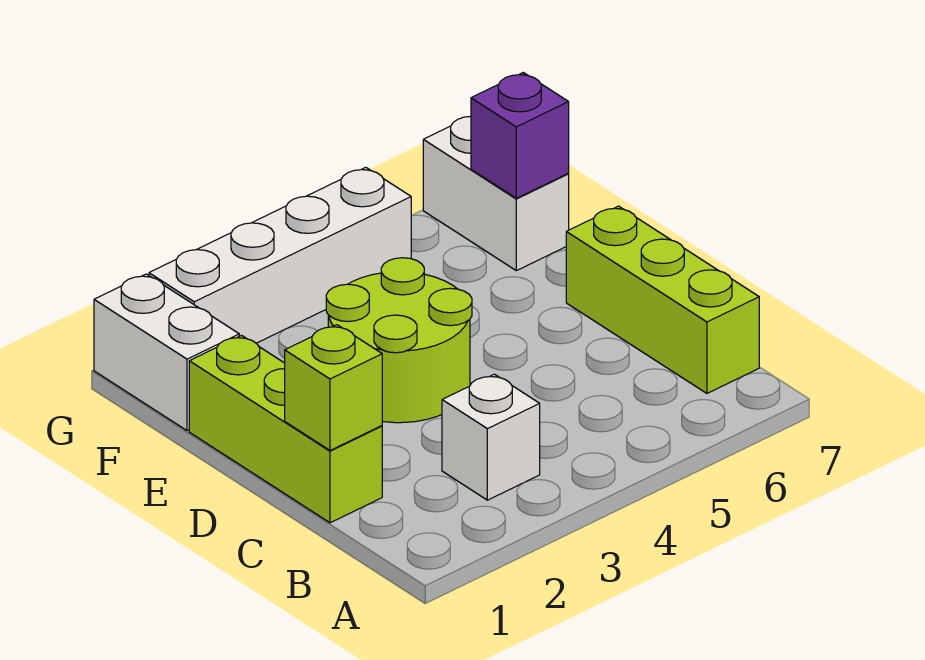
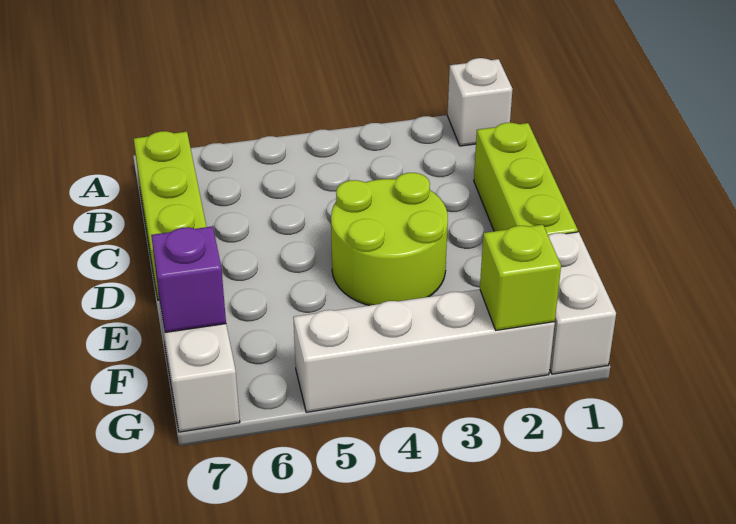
white 1x1 brick [442,374,540,500] -> white 1x1 brick moved to [448,58,512,146]
lime 1x1 brick [285,325,382,450] -> lime 1x1 brick moved to [480,225,561,330]

